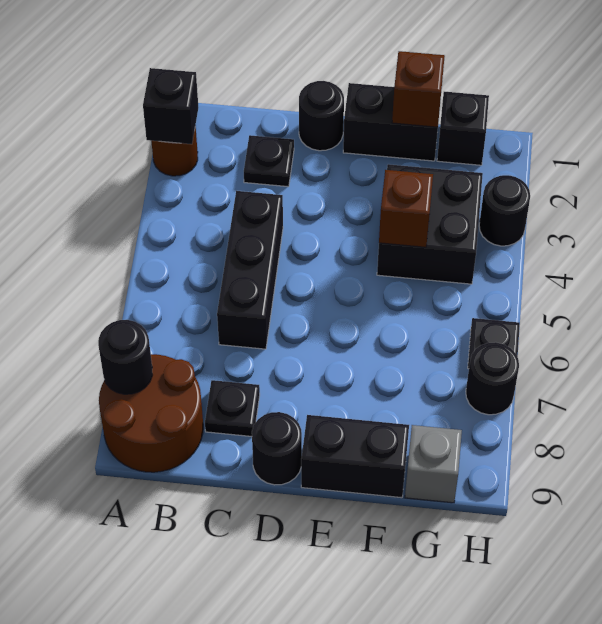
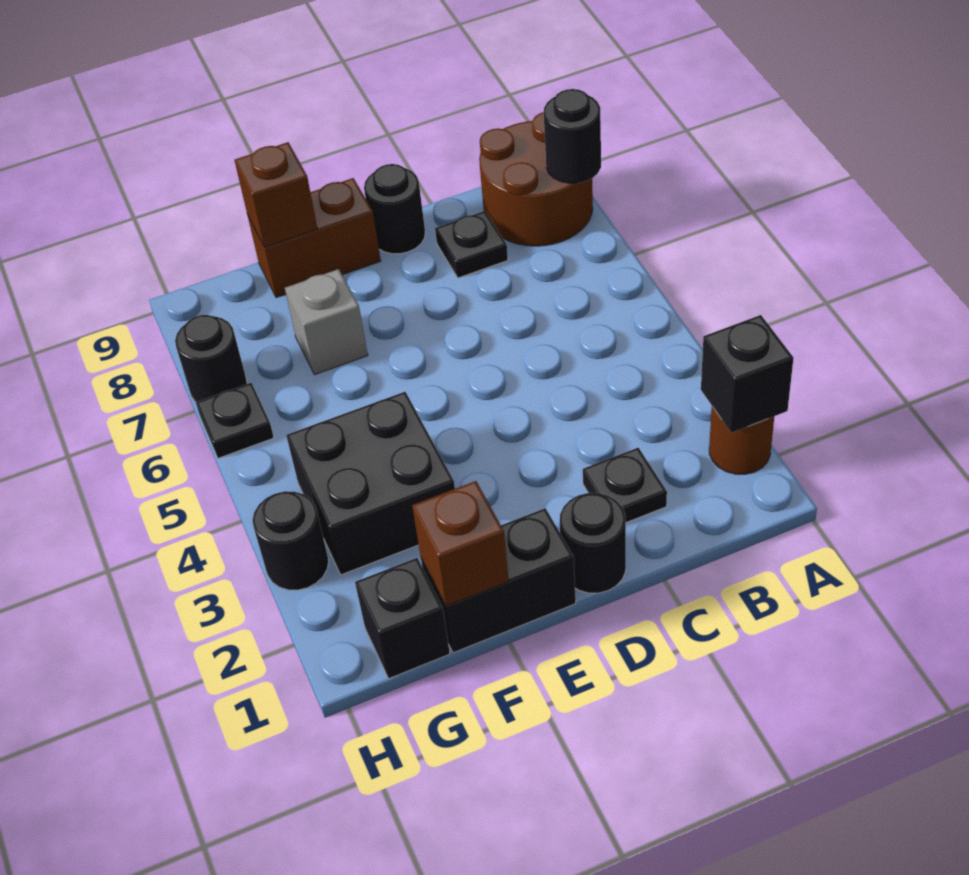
black 1x3 brick [217,191,283,349] -> none
black 1x2 brick [301,415,409,498] -> brown 1x2 brick [248,178,381,298]
brown 1x1 brick [379,170,433,247] -> brown 1x1 brick moved to [235,142,317,247]
grey 1x1 brick [405,425,462,503] -> grey 1x1 brick moved to [285,269,368,375]

